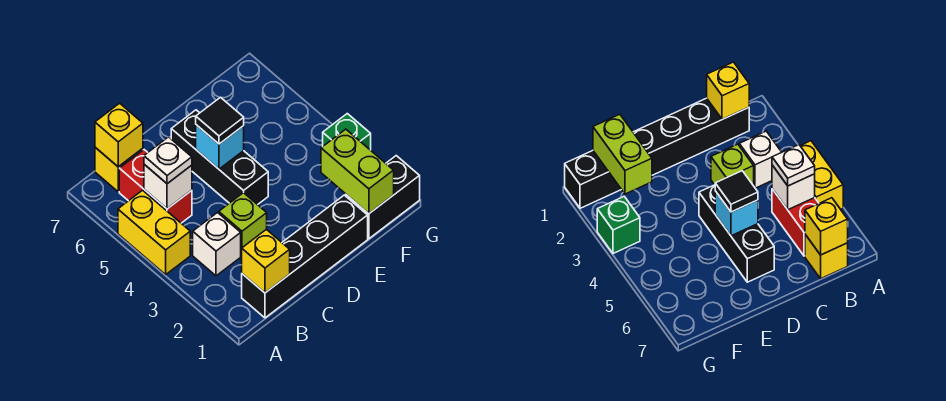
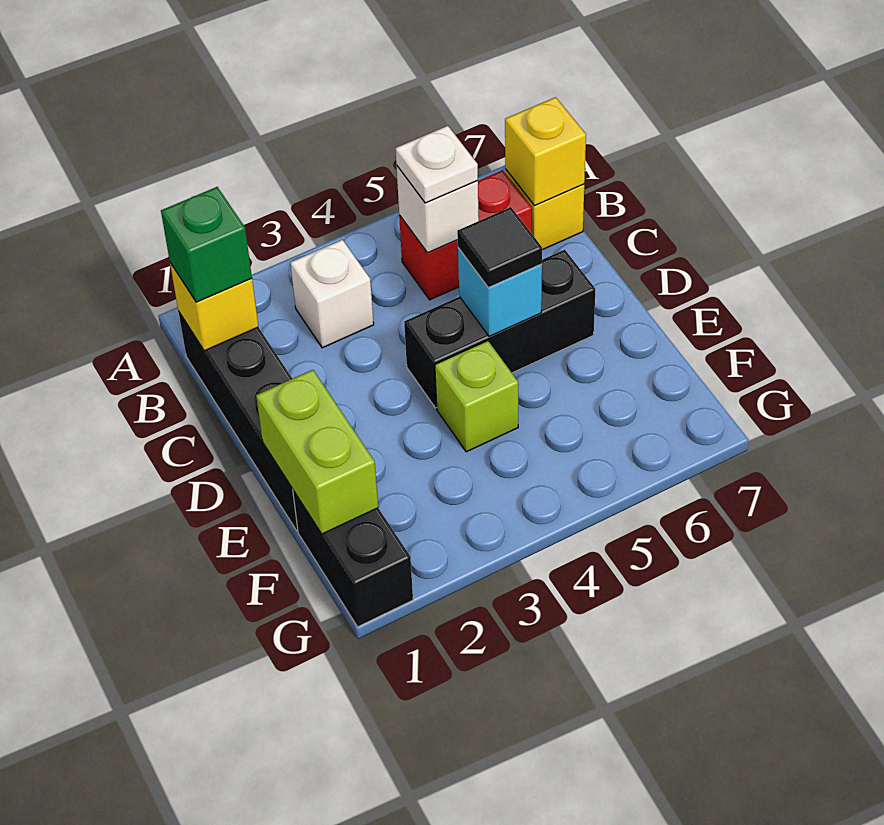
yellow 1x2 brick [118,190,190,275] -> none
lime 1x1 brick [219,193,267,256] -> lime 1x1 brick moved to [435,341,518,452]
lime 1x2 brick [321,129,394,214] -> lime 1x2 brick turned to [256,370,378,534]
green 1x1 brick [323,114,371,150] -> green 1x1 brick moved to [161,187,252,302]

